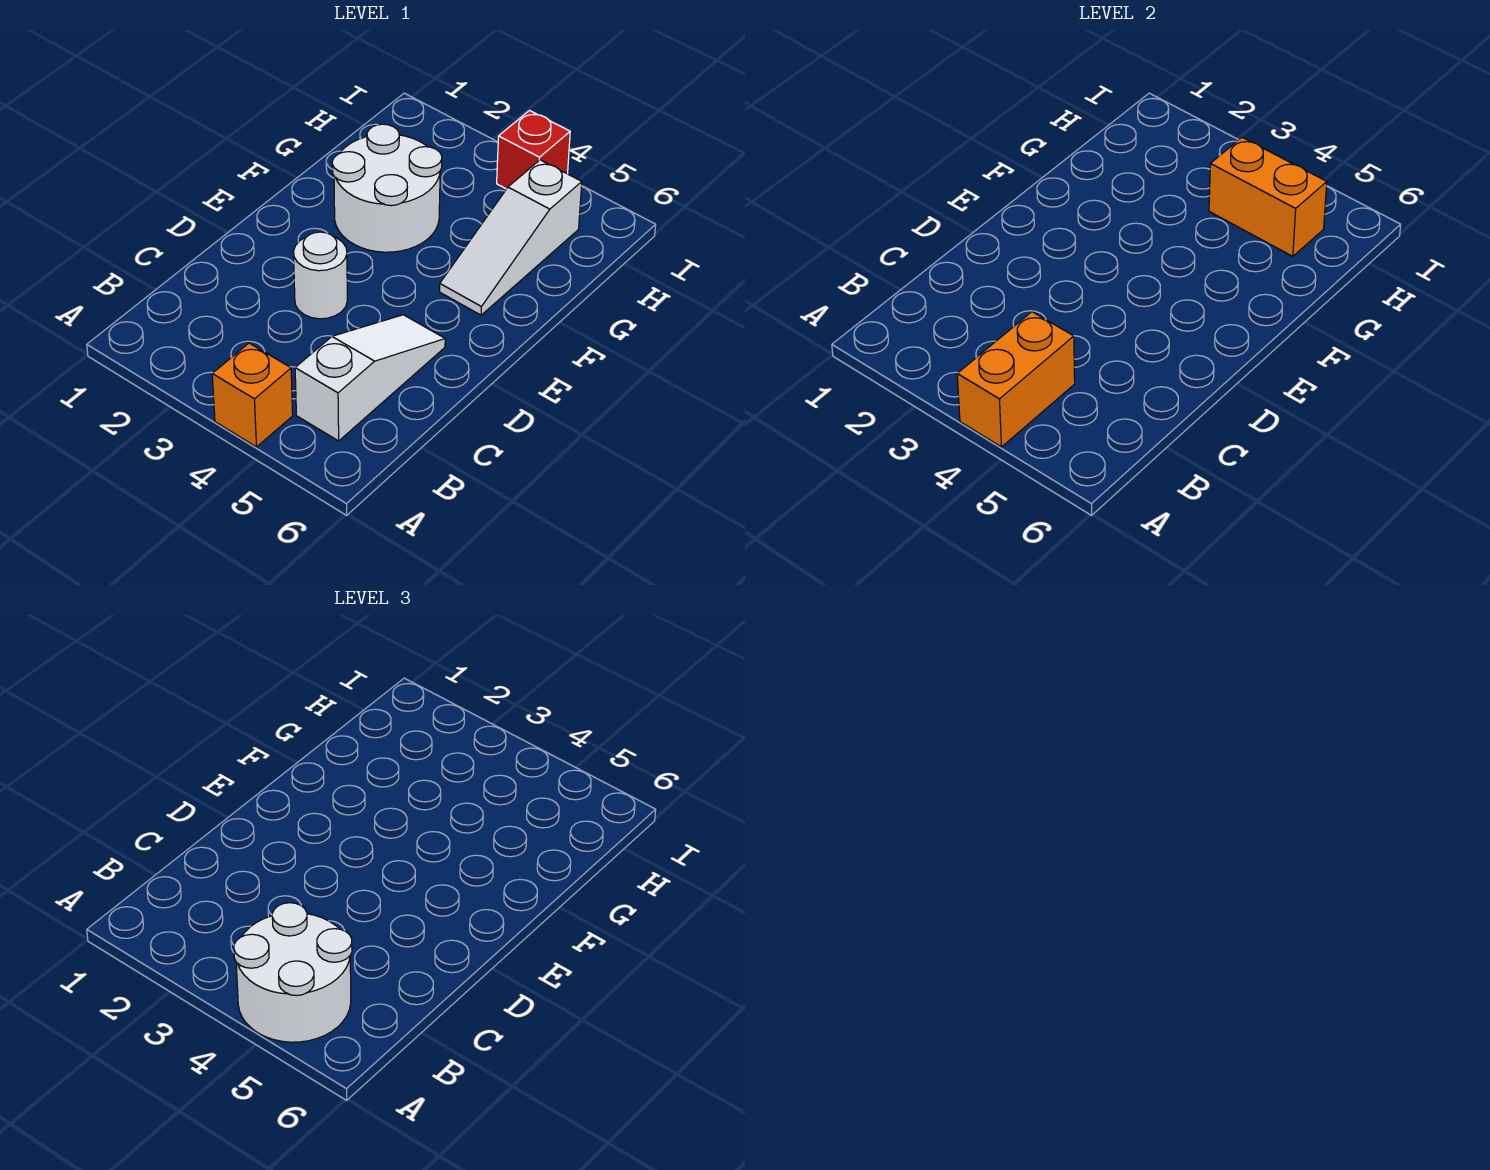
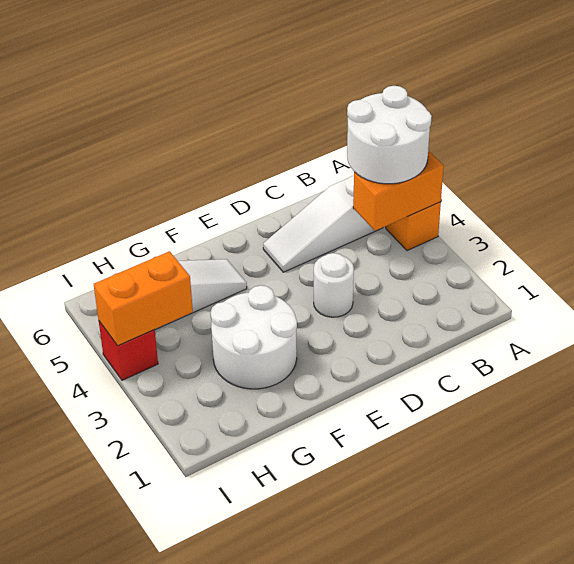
orange 1x2 brick [1209,138,1327,256] -> orange 1x2 brick turned to [94,251,193,346]

